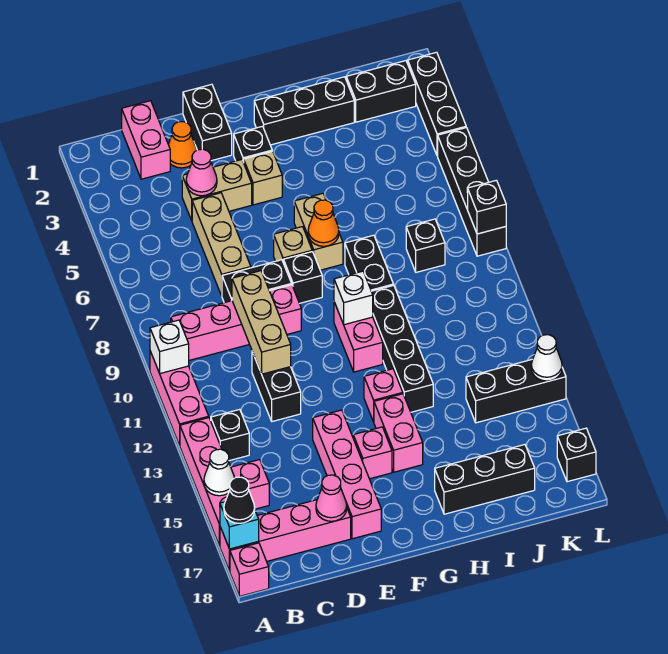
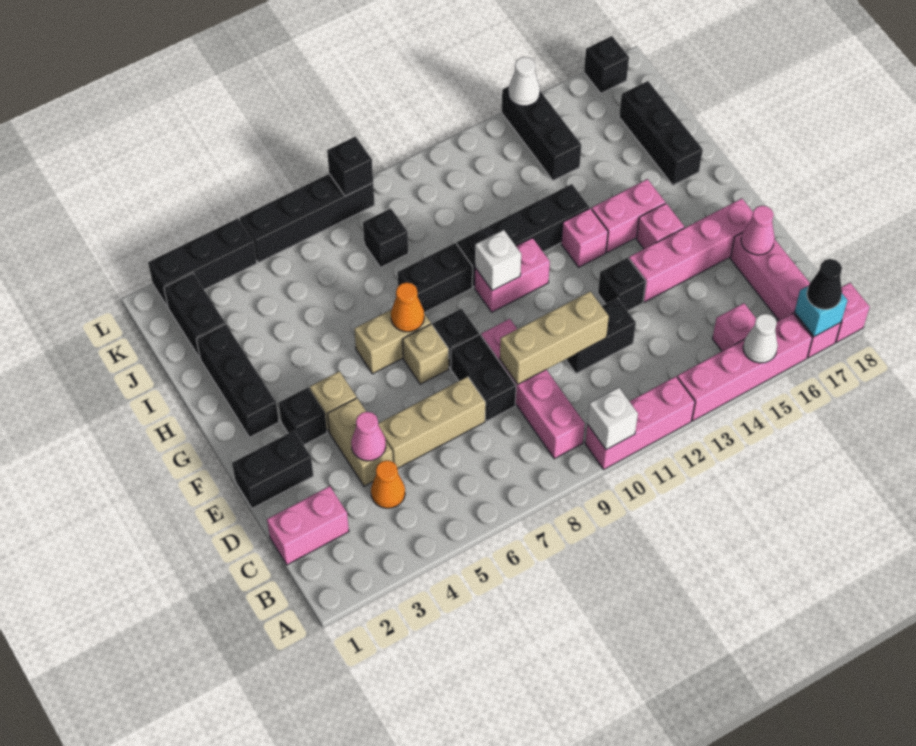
black 1x1 brick [211,409,249,461] -> black 1x1 brick moved to [598,258,646,311]
orange 1x1 cone [168,122,197,168] -> orange 1x1 cone moved to [371,460,405,508]

